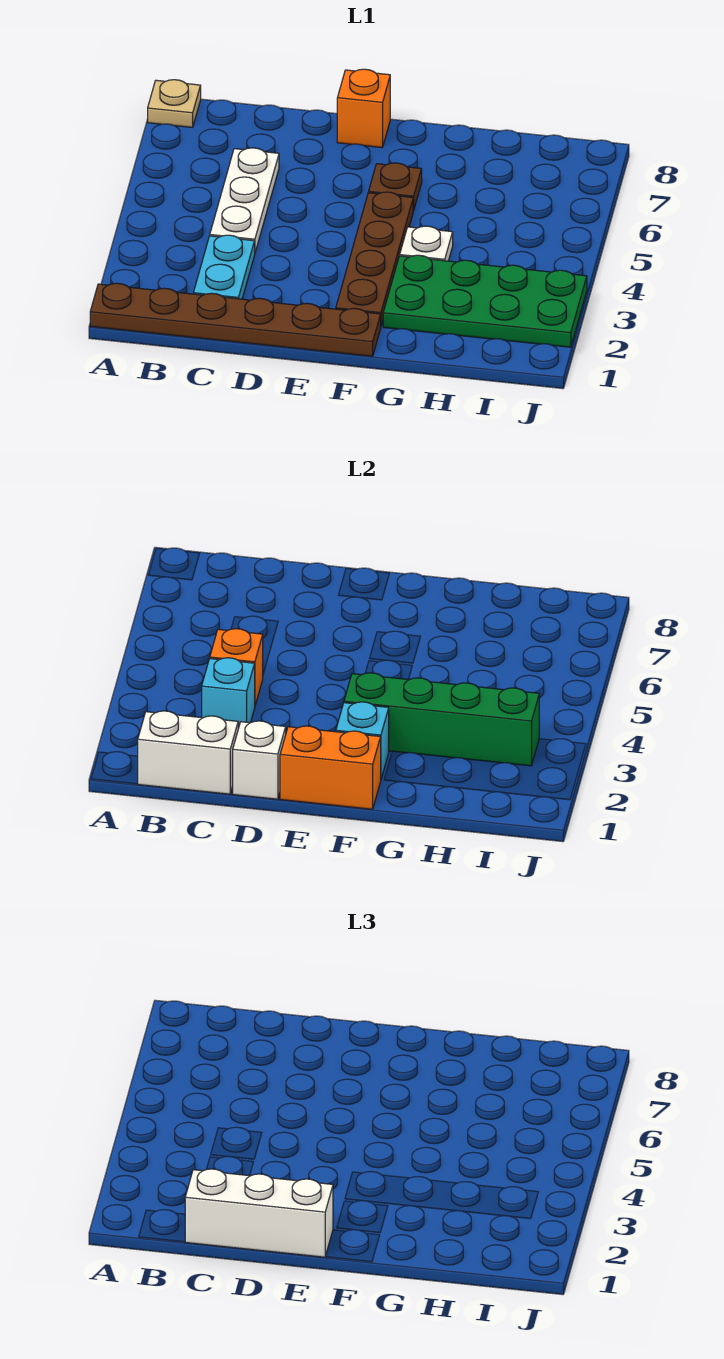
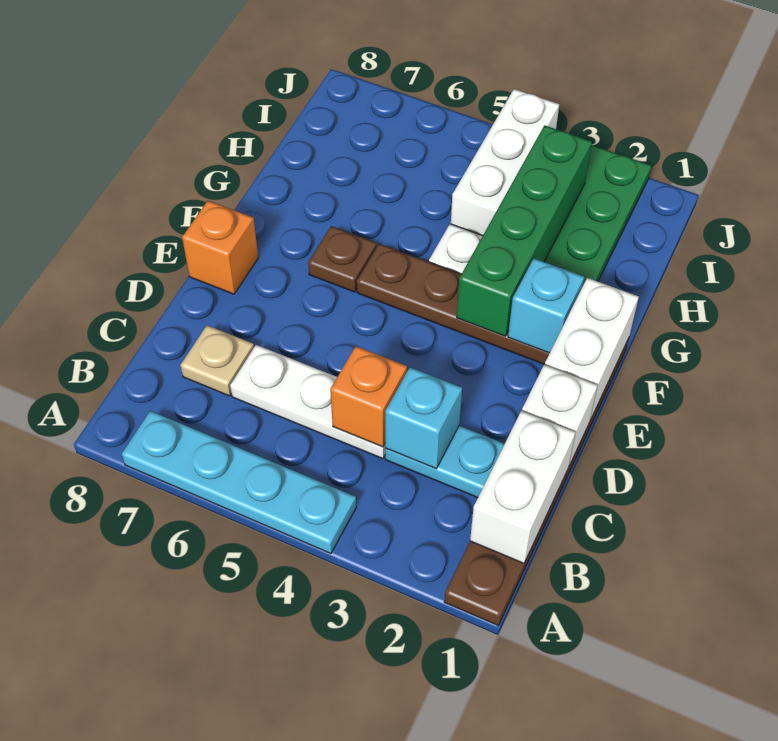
none -> cyan 1x4 plate [122,411,356,554]
tan 1x1 plate [148,80,201,127] -> tan 1x1 plate moved to [180,325,254,396]
white 1x3 brick [185,1169,333,1257] -> white 1x3 brick moved to [451,89,559,236]
orange 1x2 brick [280,726,381,809] -> white 1x2 brick [545,278,639,420]

